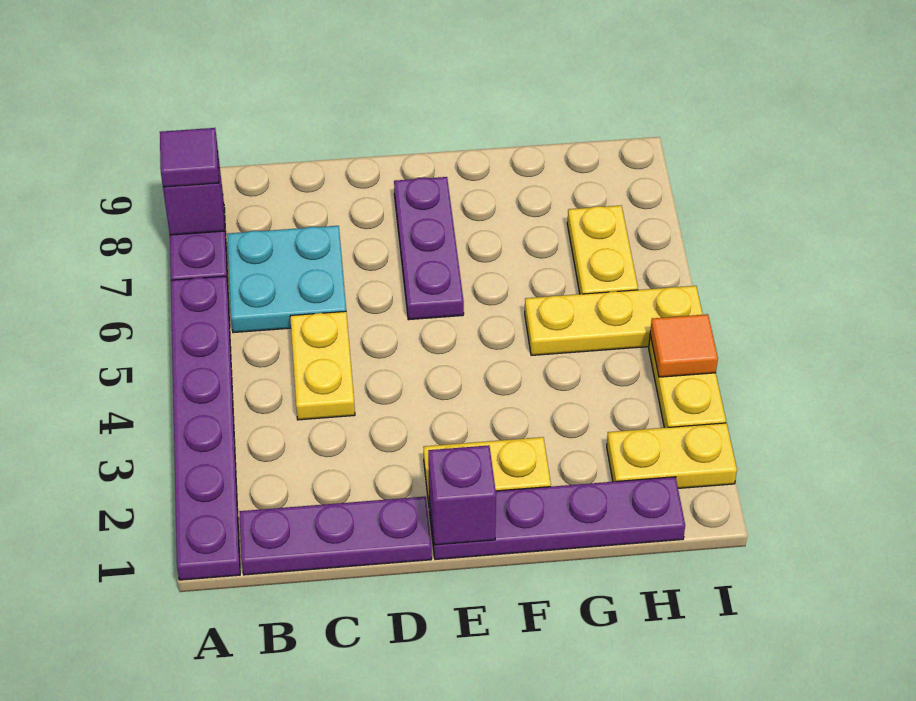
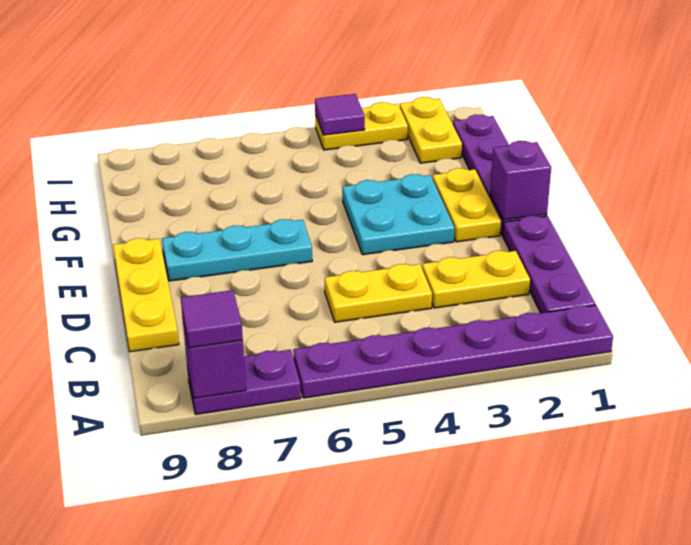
cyan 2x2 plate [227,226,346,333] -> cyan 2x2 plate moved to [342,174,454,255]
purple 1x3 plate [394,177,464,320] -> cyan 1x3 plate [162,219,312,281]
yellow 1x3 plate [525,286,703,355] -> yellow 1x3 plate moved to [113,238,179,352]
yellow 1x2 plate [567,206,638,294] -> yellow 1x2 plate moved to [422,251,530,308]
orange 1x1 tile [650,314,718,377] -> purple 1x1 tile [315,94,365,135]

